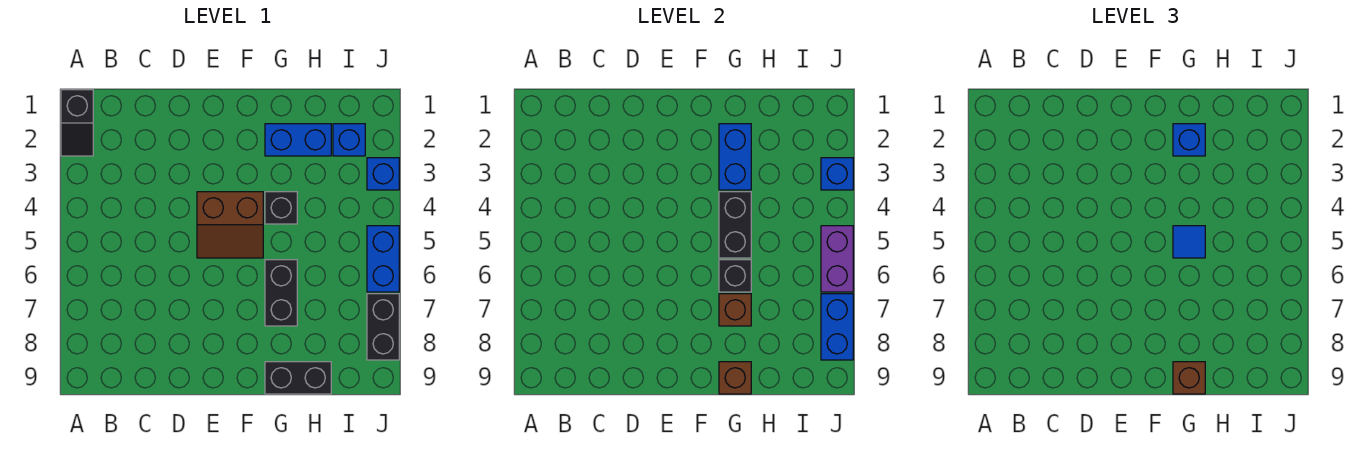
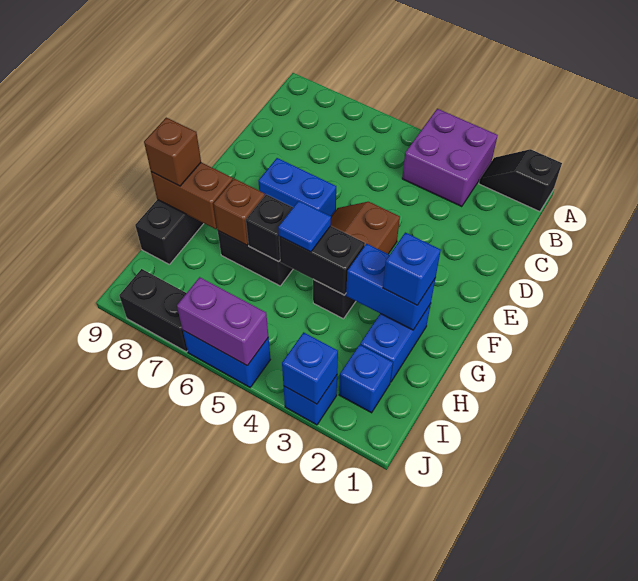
none -> purple 2x2 brick [402,109,498,207]
brown 1x1 brick [719,362,751,394] -> brown 1x2 brick [151,162,233,229]
blue 1x2 brick [821,294,853,360] -> blue 1x2 brick moved to [259,158,336,216]

